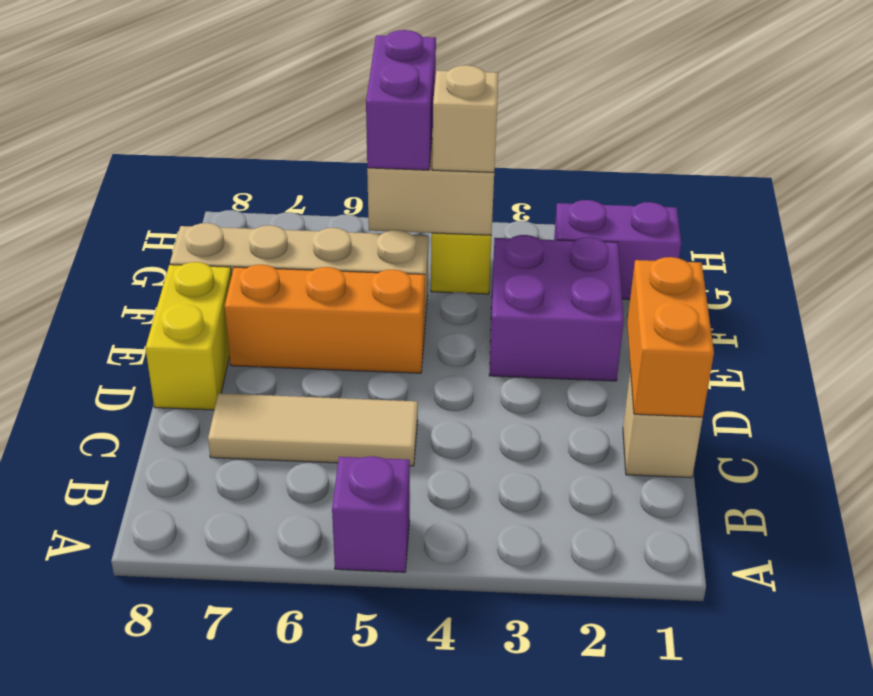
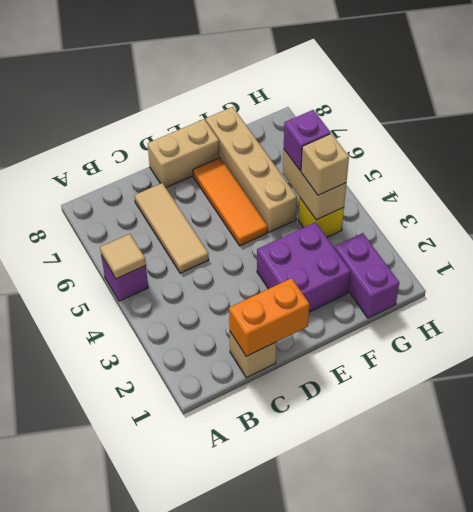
none -> tan 1x1 tile [100,234,146,279]
yellow 1x2 brick [146,262,232,410] -> tan 1x2 brick [148,119,220,188]
orange 1x3 brick [225,265,425,373] -> orange 1x3 tile [193,158,268,246]
purple 1x2 brick [366,30,436,170] -> purple 1x1 brick [284,110,331,171]

